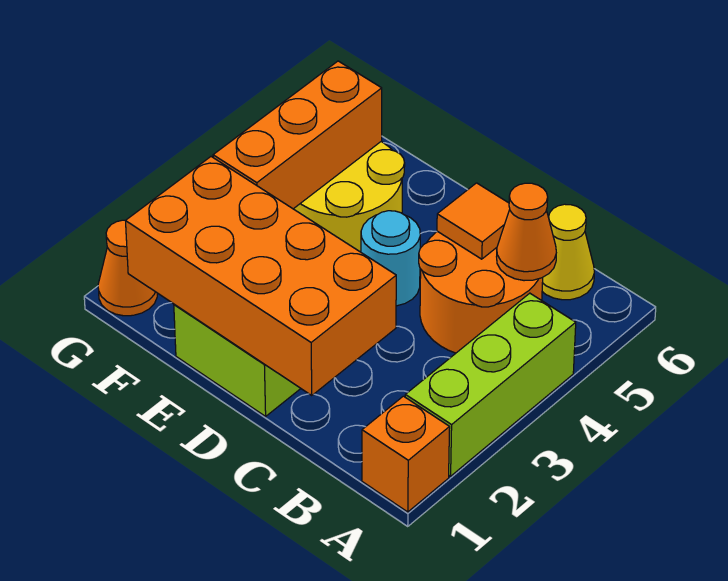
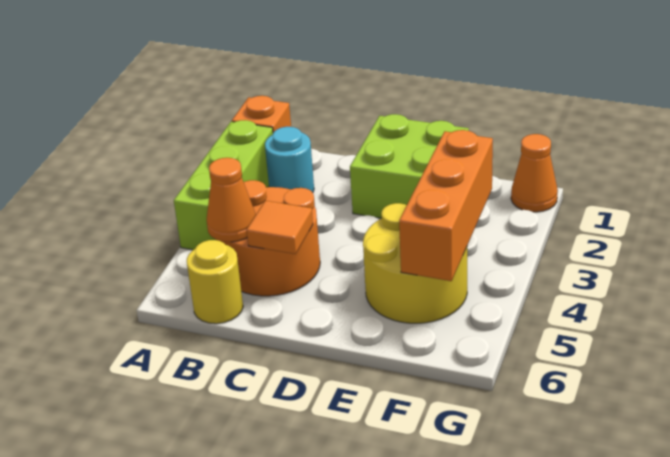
yellow 1x1 cone [542,204,594,300] -> yellow 1x1 round brick [187,240,243,324]
orange 2x4 brick [126,157,396,395] -> none
cyan 1x1 round brick [361,211,420,306] -> cyan 1x1 round brick moved to [265,127,314,192]

